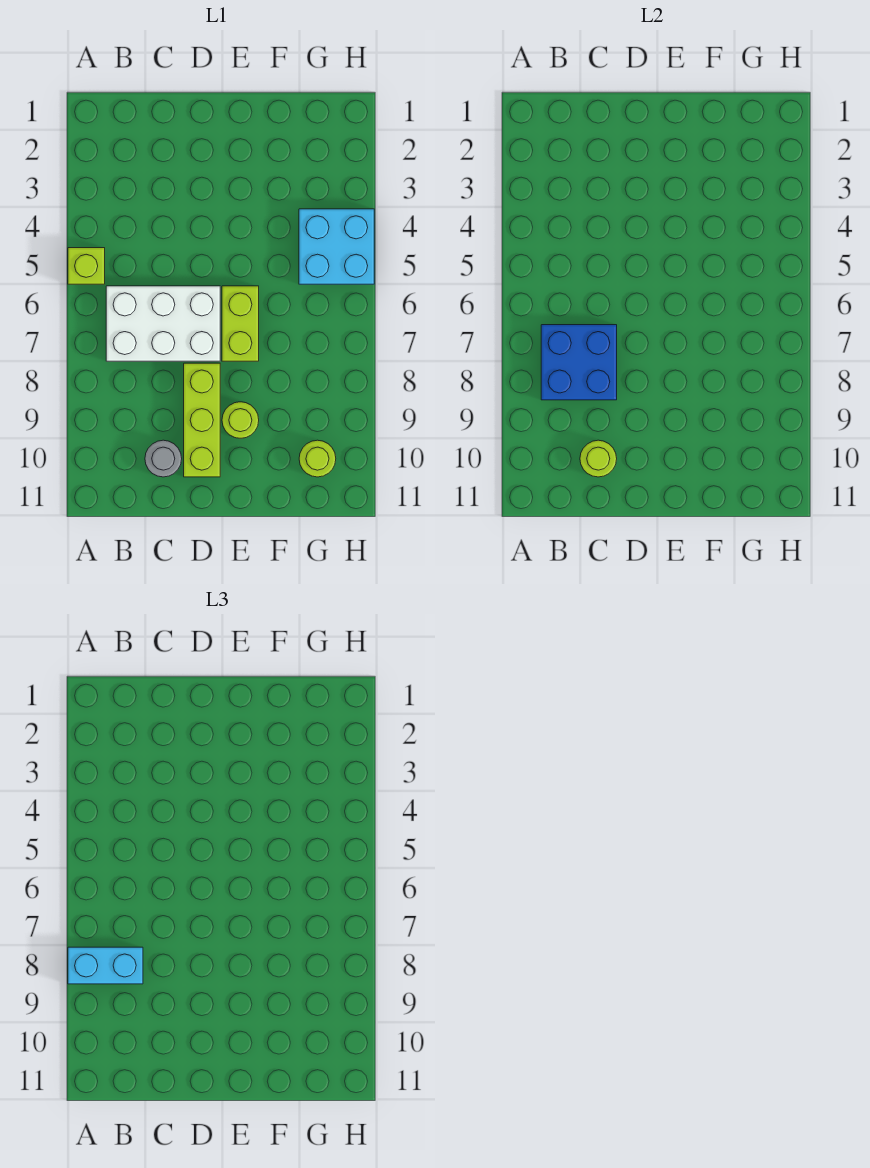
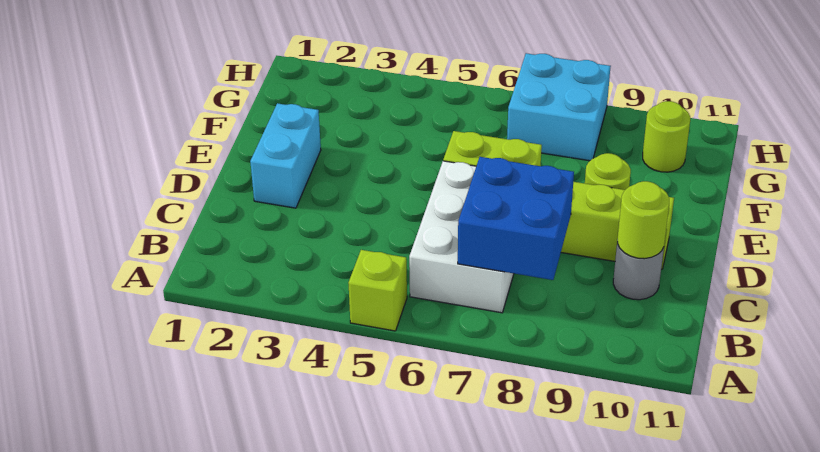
cyan 1x2 brick [68,947,143,984] -> cyan 1x2 brick moved to [250,103,321,208]
cyan 2x2 brick [299,209,374,284] -> cyan 2x2 brick moved to [507,53,611,161]

